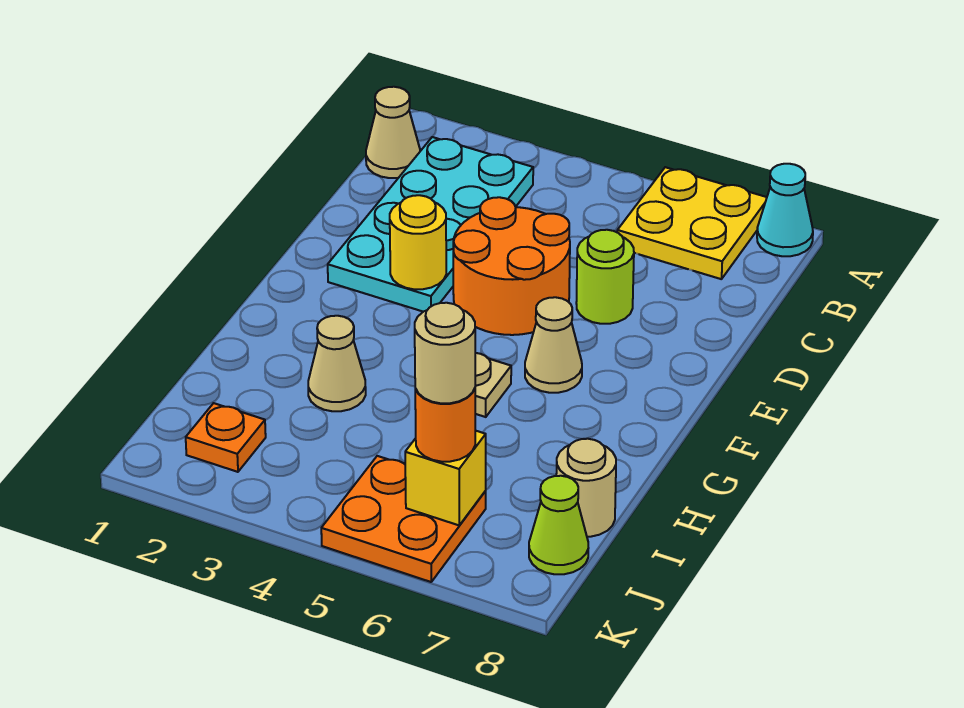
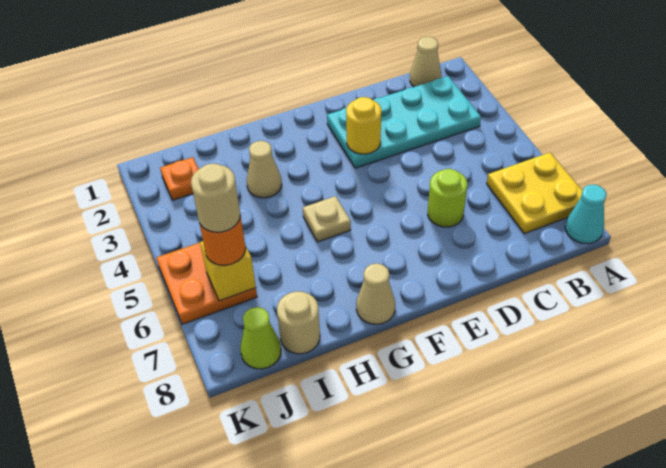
orange 2x2 round brick [453,197,570,335] -> none
tan 1x1 cone [525,297,582,393] -> tan 1x1 cone moved to [356,263,395,324]

